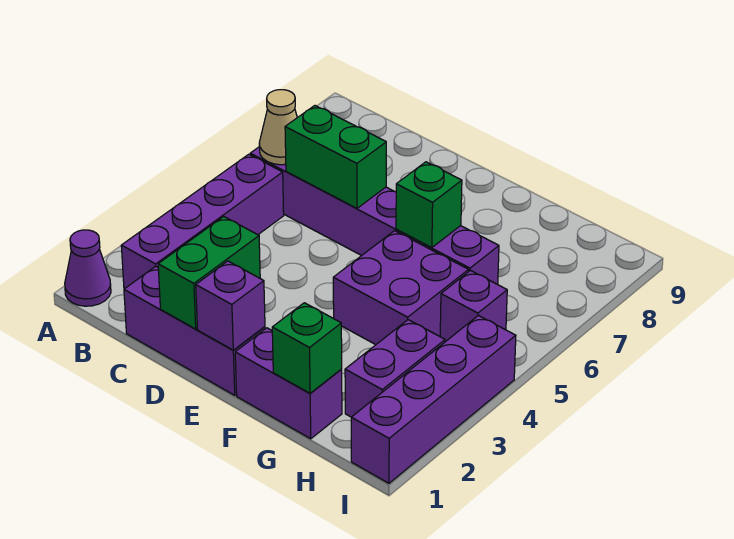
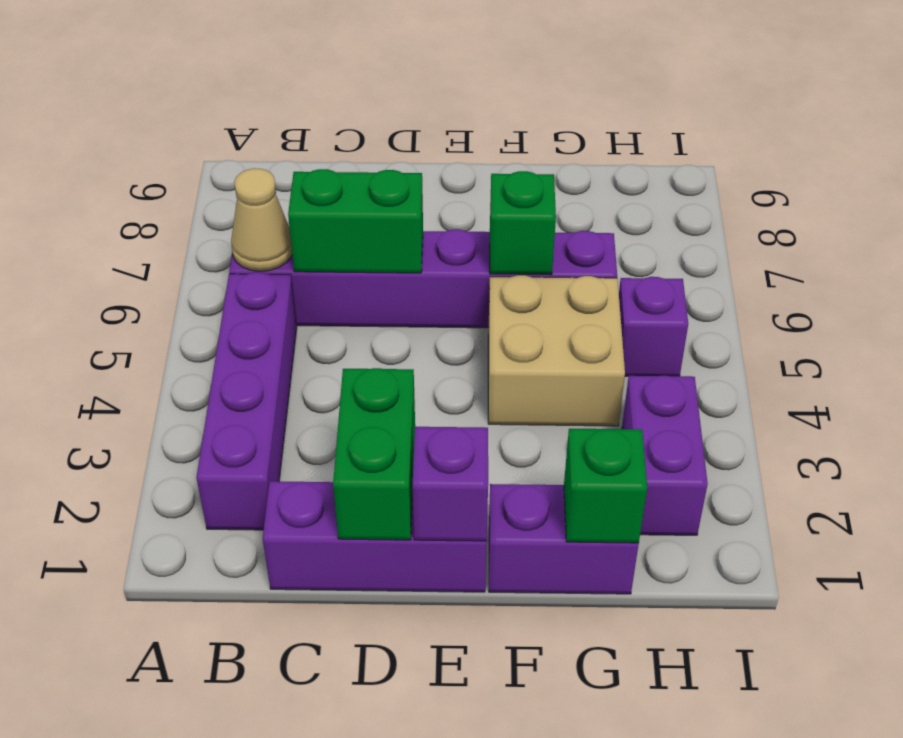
purple 1x1 cone [65,230,111,306] -> none
purple 2x2 brick [333,231,469,345] -> tan 2x2 brick [488,275,625,426]
purple 1x4 brick [351,316,516,483] -> none

